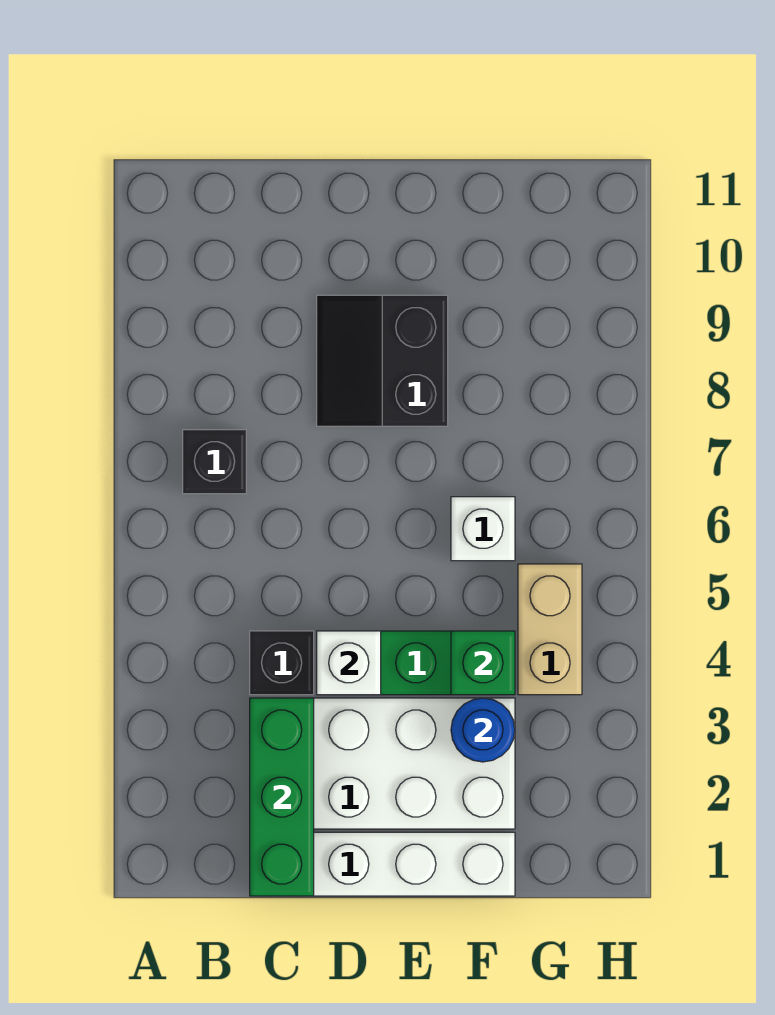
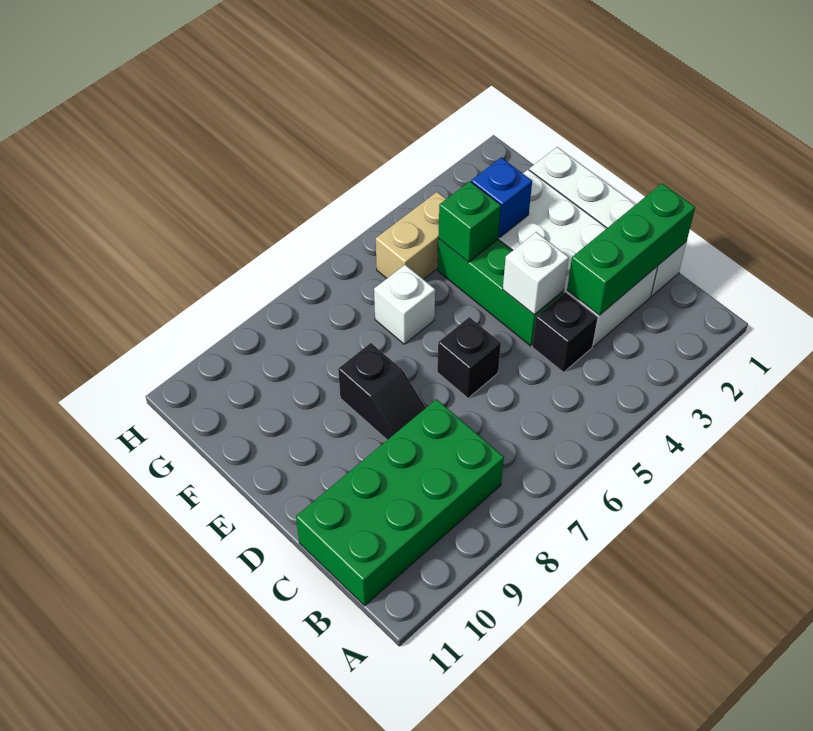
black 1x1 brick [183,430,246,494] -> black 1x1 brick moved to [437,317,501,398]
none -> green 2x4 brick [296,399,504,606]
black 2x2 slope [317,295,448,426] -> black 1x2 slope [338,343,425,440]
blue 1x1 round brick [451,698,515,762] -> blue 1x1 brick [471,158,532,238]

